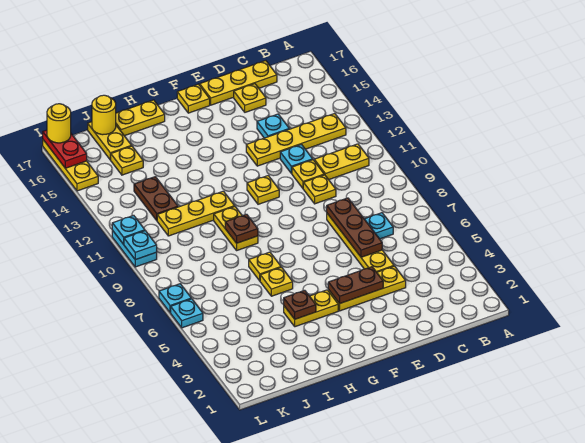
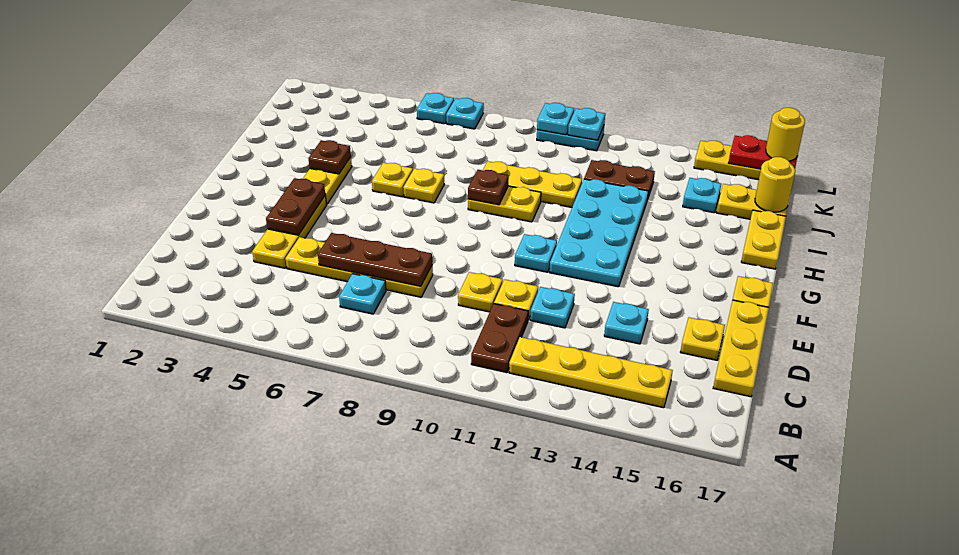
yellow 1x2 plate [314,144,369,180] -> brown 1x2 plate [471,304,528,373]
yellow 1x4 plate [246,113,346,166] -> yellow 1x4 plate turned to [509,337,673,408]
yellow 1x1 plate [247,176,279,204] -> cyan 1x1 plate [515,234,557,272]
none -> cyan 2x4 plate [550,179,648,287]
yellow 1x3 plate [157,191,235,236] -> yellow 1x3 plate turned to [483,161,582,207]
yellow 1x1 plate [111,146,143,175] -> cyan 1x1 plate [683,178,721,213]

